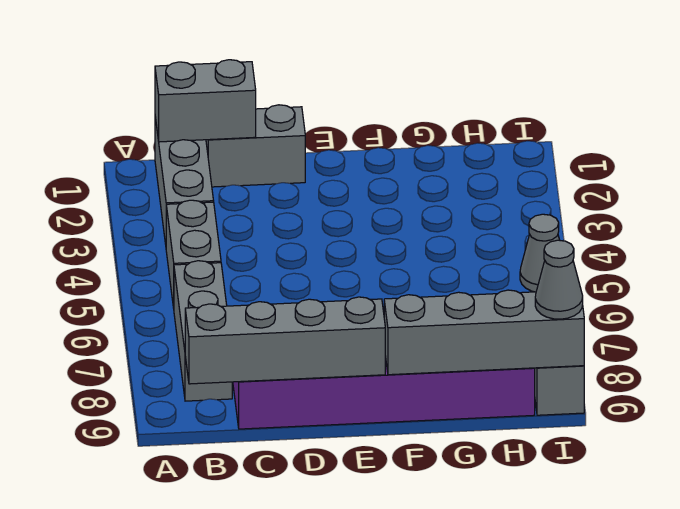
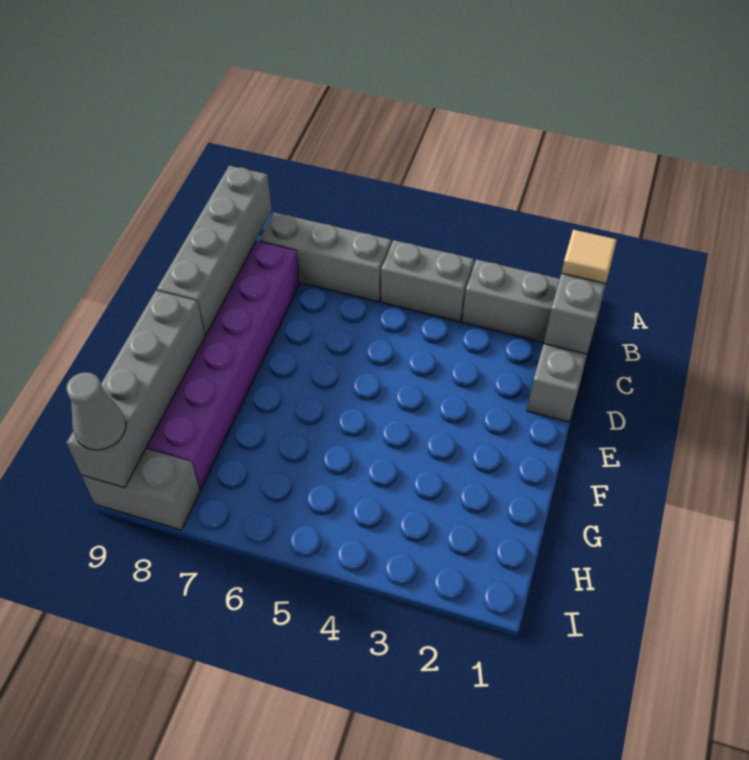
none -> tan 1x1 tile [561,230,617,284]
grey 1x1 cone [520,214,559,292] -> none

